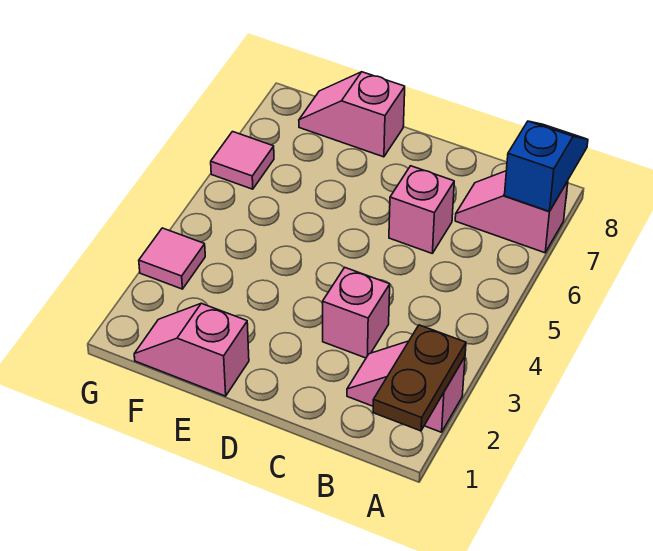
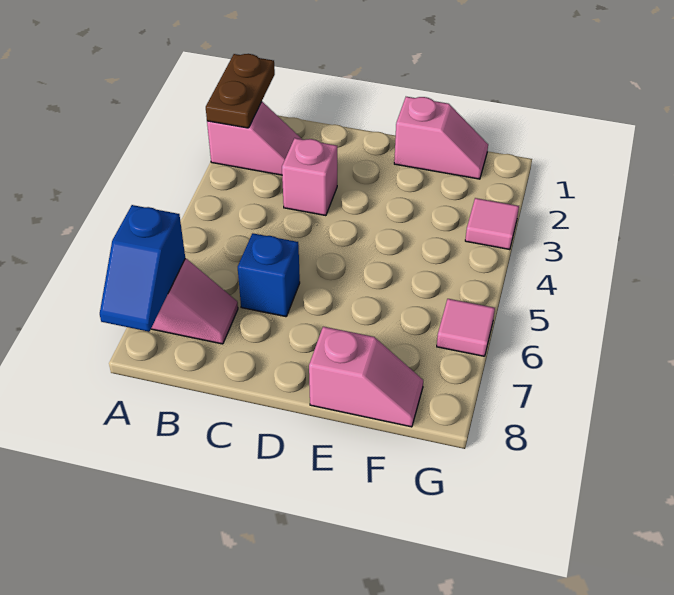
pink 1x1 brick [389,166,454,253] -> blue 1x1 brick [238,233,300,317]

